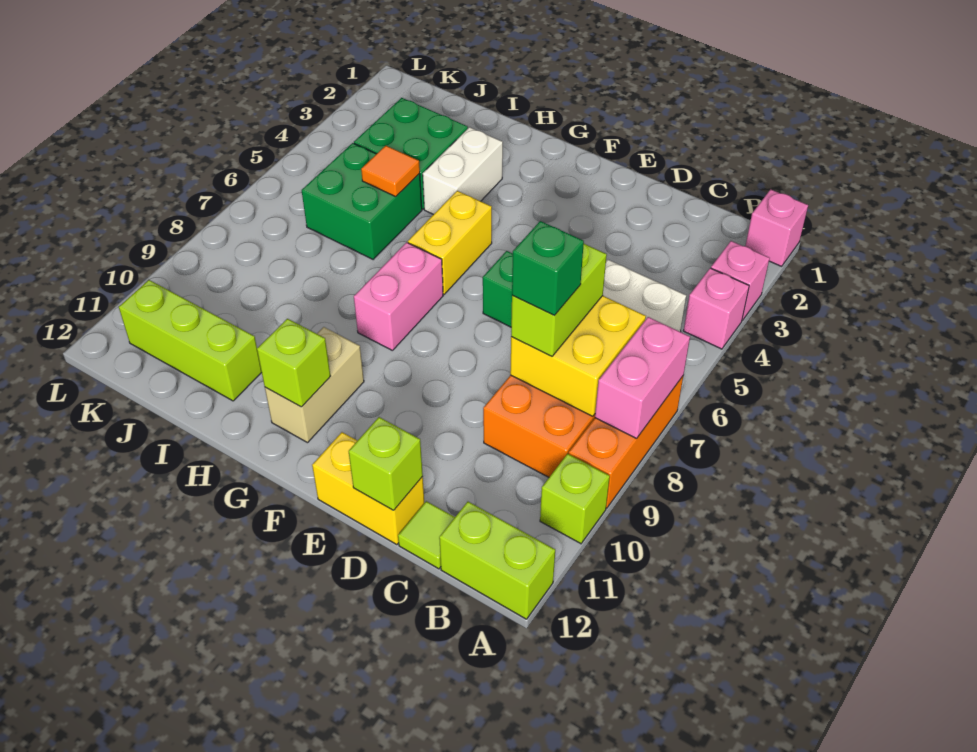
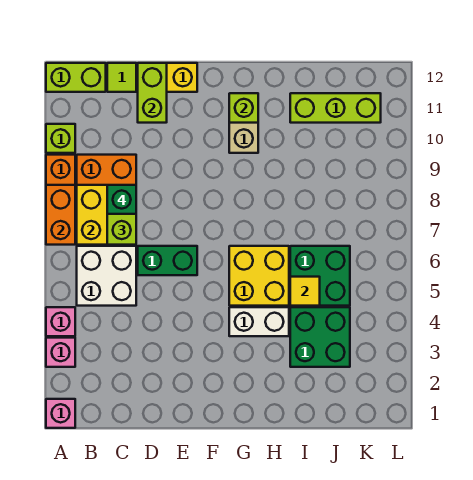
pink 1x2 brick [595,317,690,439] -> orange 1x2 brick [46,185,75,245]
lime 1x1 brick [349,417,423,510] -> lime 1x2 brick [138,63,167,123]
yellow 1x2 brick [408,191,492,294] -> yellow 2x2 brick [229,246,289,306]
pink 1x2 brick [354,242,443,351] -> none
white 1x2 brick [423,127,503,215] -> white 1x2 brick turned to [229,307,289,336]
orange 1x1 tile [361,146,420,196] -> yellow 1x1 tile [290,277,320,306]

